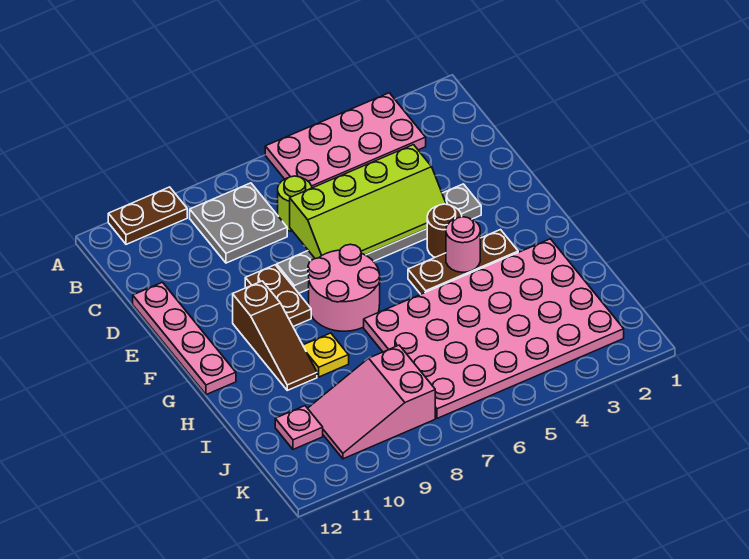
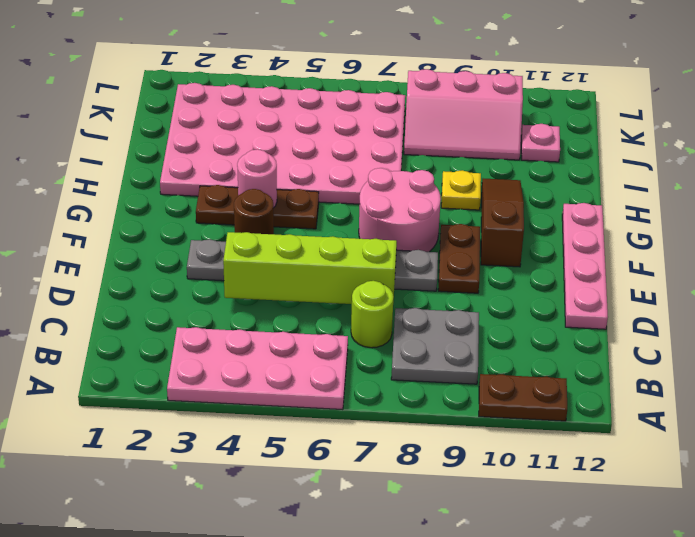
pink 2x3 slope [308,345,435,459] -> pink 2x3 slope turned to [404,69,523,160]

